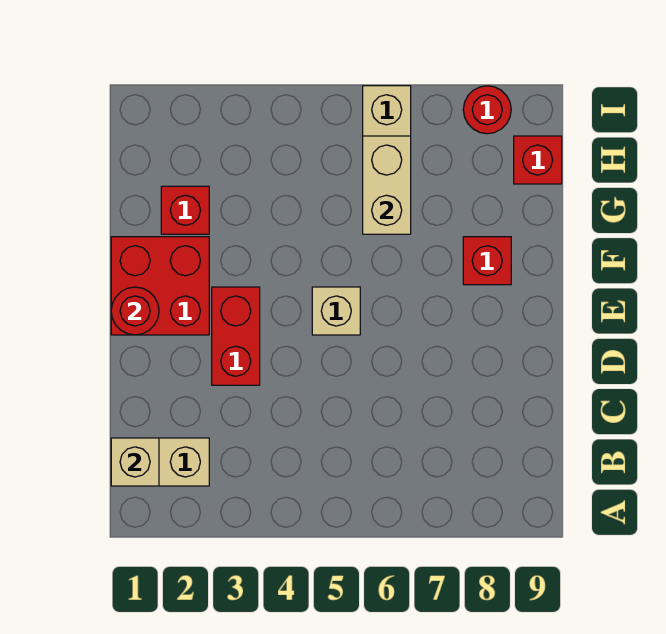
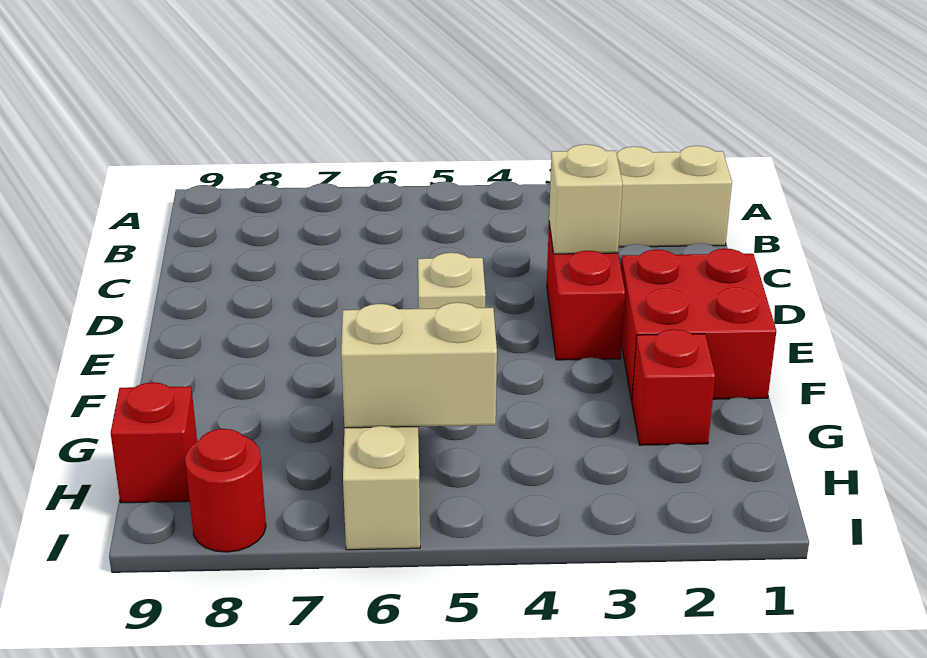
tan 1x1 brick [111,438,159,486] -> tan 1x1 brick moved to [549,144,623,254]
red 1x1 round brick [111,287,159,335] -> none
red 1x1 brick [463,237,511,285] -> none
tan 1x2 brick [363,136,411,234] -> tan 1x2 brick turned to [341,302,497,428]

